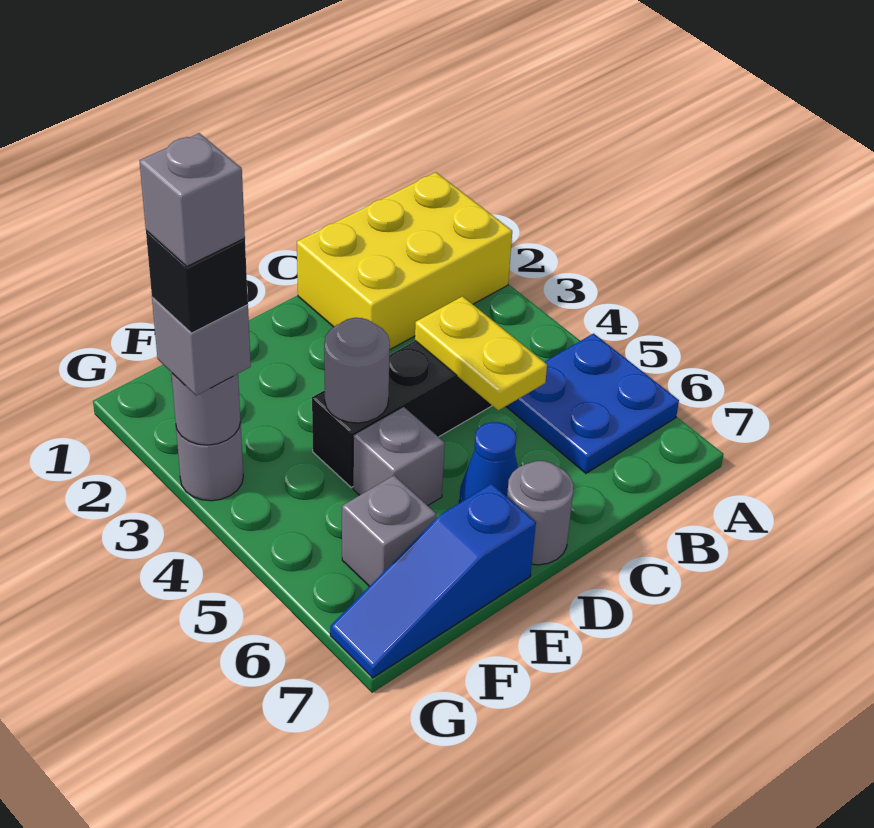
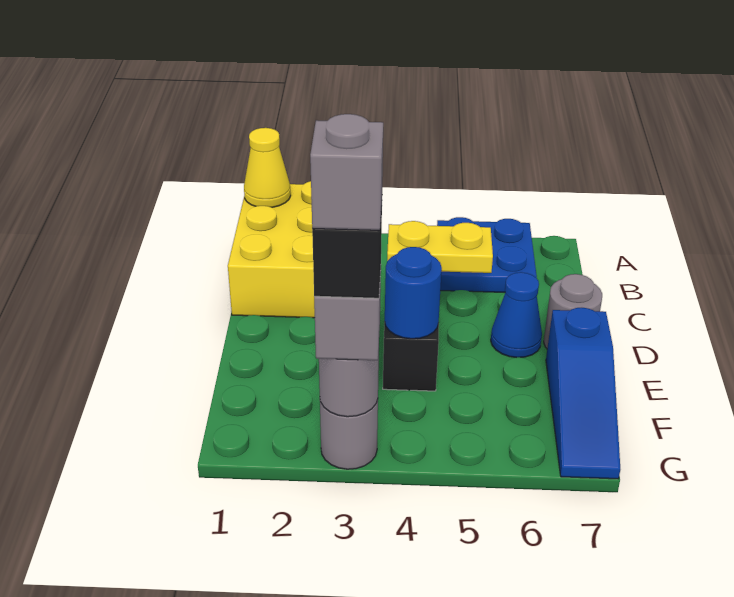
none -> yellow 1x1 cone [244,128,291,207]
grey 1x1 round brick [324,318,390,423] -> blue 1x1 round brick [385,247,442,339]
grey 1x1 brick [353,407,445,506] -> none
grey 1x1 brick [342,476,436,586] -> none

